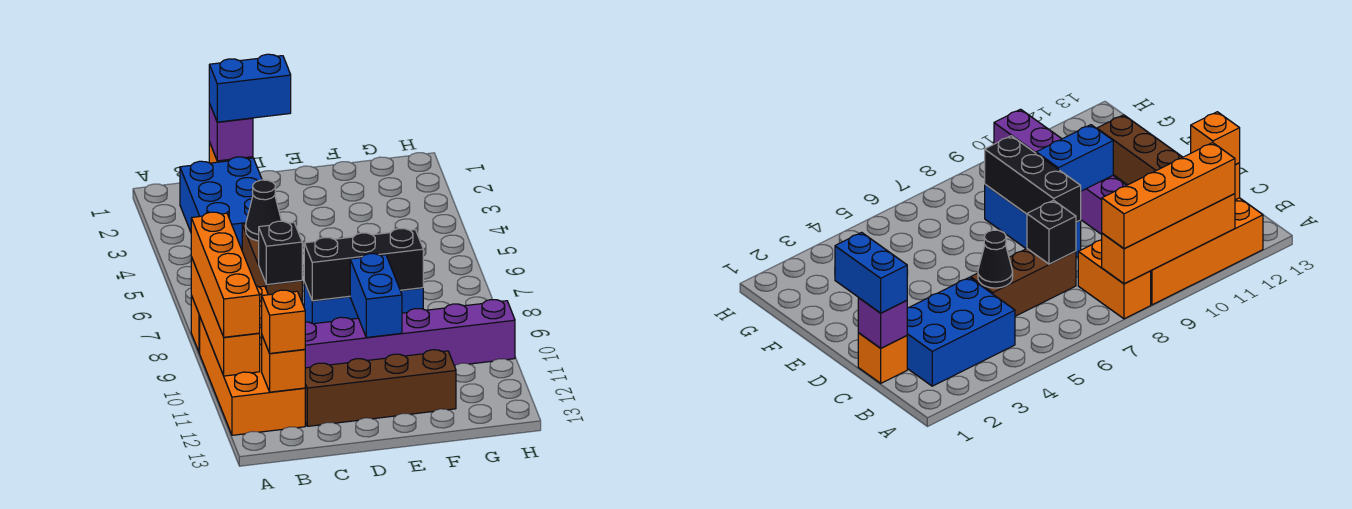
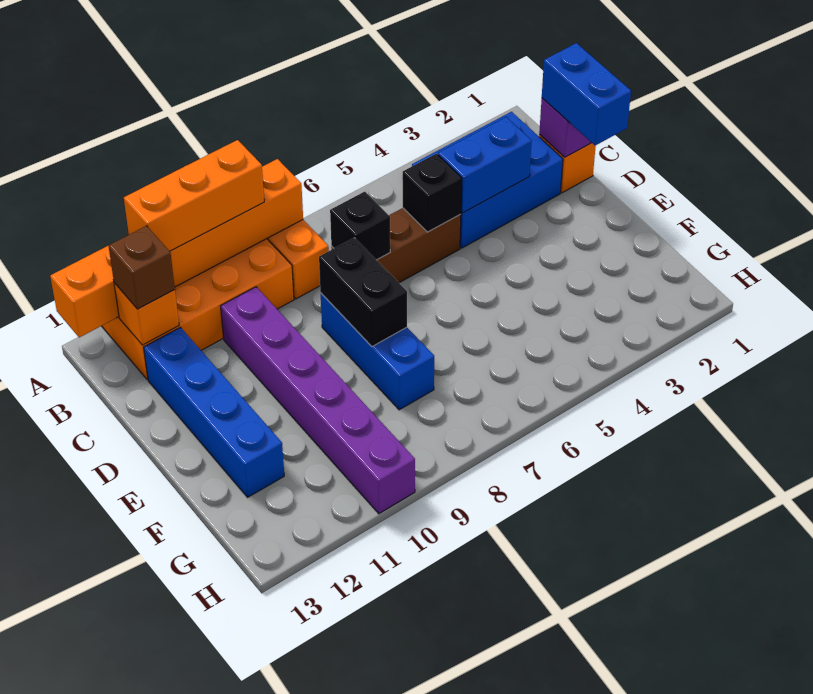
orange 1x4 brick [191,257,260,376] -> orange 1x6 brick [50,159,303,338]
orange 1x4 brick [191,212,260,337] -> orange 1x3 brick [124,140,264,251]
orange 1x1 brick [262,290,305,353] -> brown 1x1 brick [108,226,175,309]
black 1x1 cone [246,180,281,241] -> black 1x1 brick [402,154,462,232]
brown 1x4 brick [305,350,456,426] -> blue 1x4 brick [144,327,284,497]
black 1x3 brick [304,229,423,301] -> black 1x2 brick [319,238,407,346]
blue 1x2 brick [350,254,402,337] -> blue 1x2 brick moved to [438,117,532,213]

